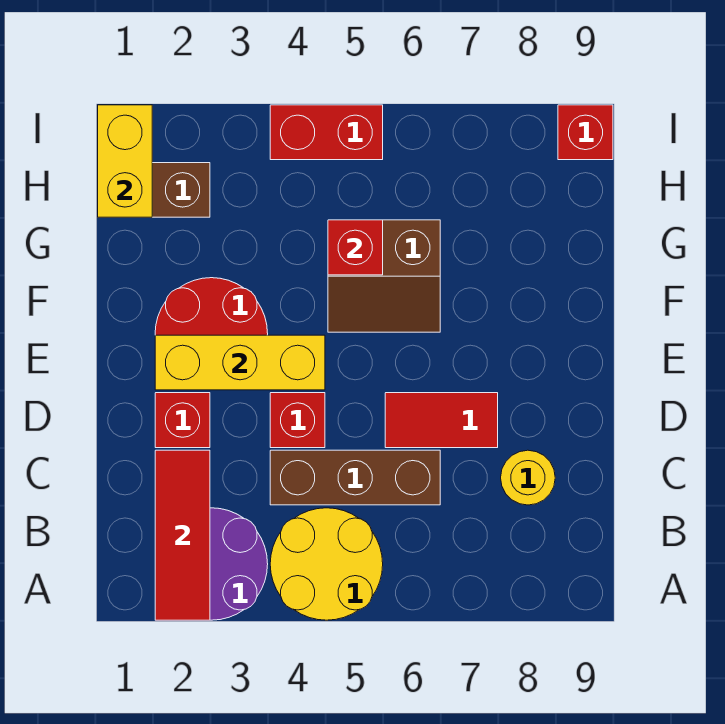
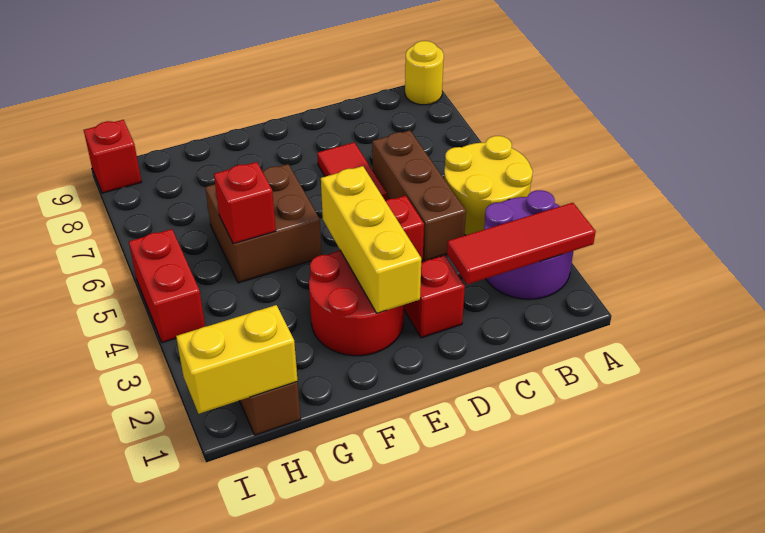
yellow 1x1 round brick [501,450,555,505] -> yellow 1x1 round brick moved to [405,41,444,105]
brown 2x2 slope [328,220,440,332] -> brown 2x2 brick [205,164,322,283]

